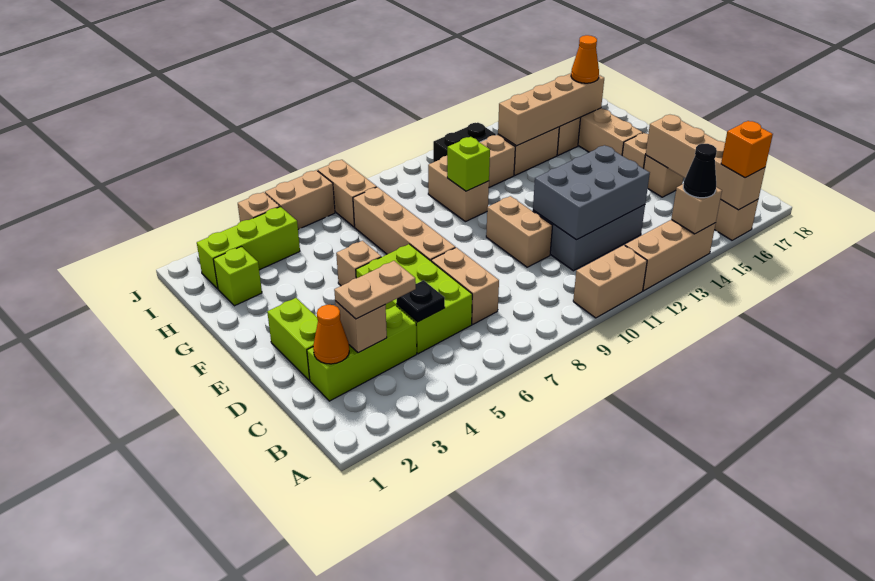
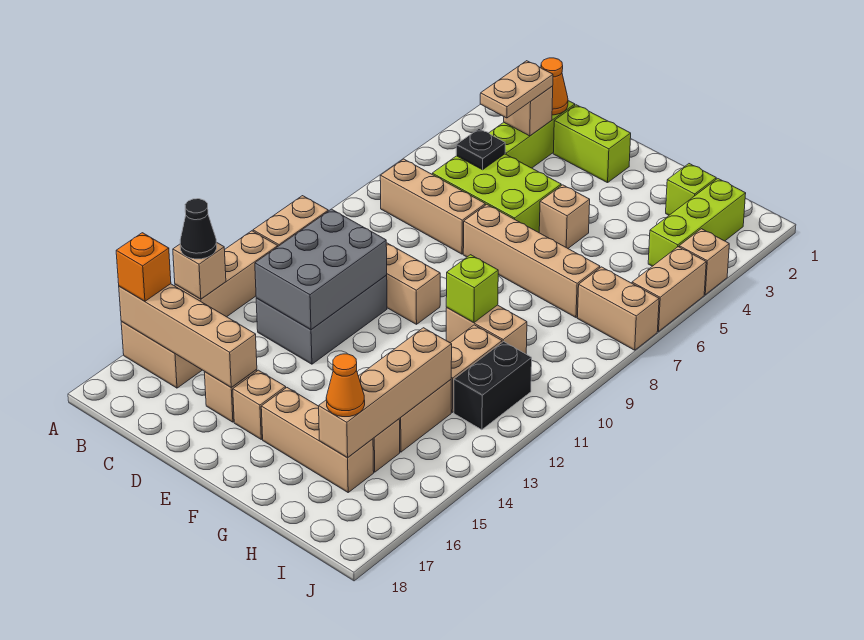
tan 1x2 brick [431,247,499,324] -> tan 1x3 brick [380,159,485,254]

